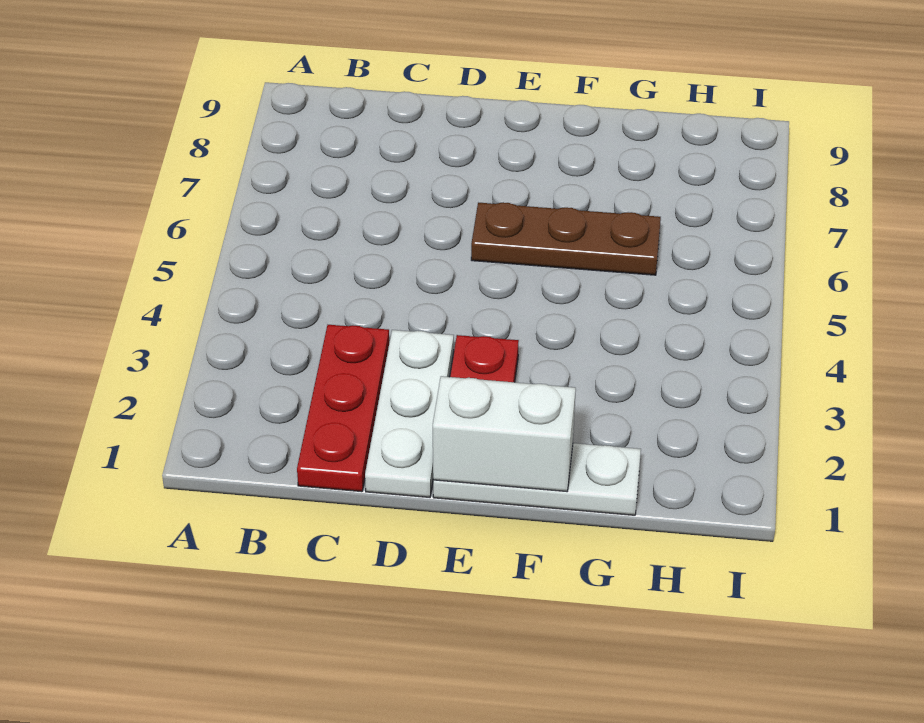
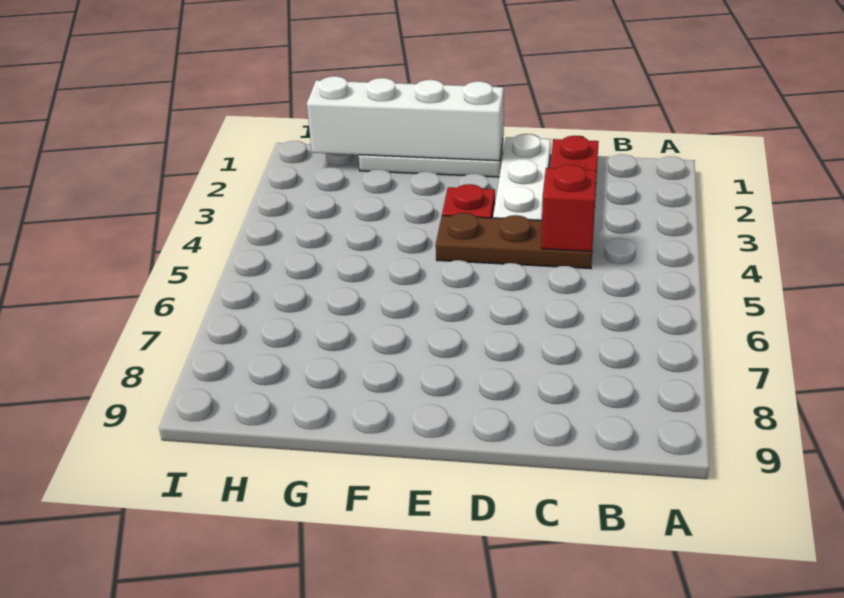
none -> red 1x1 brick [541,165,597,251]
white 1x2 brick [433,376,576,491] -> white 1x4 brick [307,76,504,161]
brown 1x3 plate [471,202,661,275] -> brown 1x3 plate moved to [436,213,592,269]

